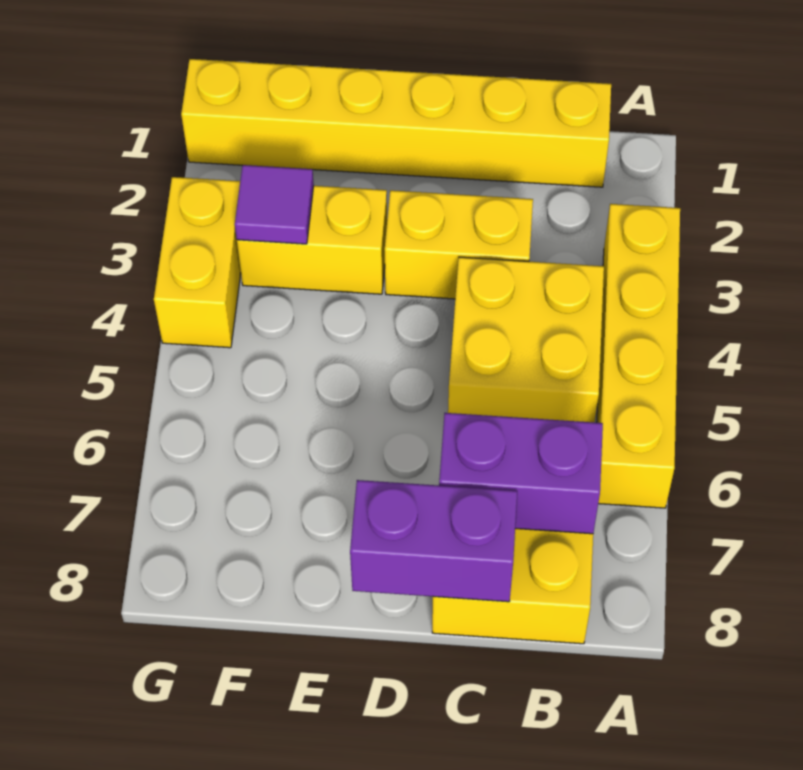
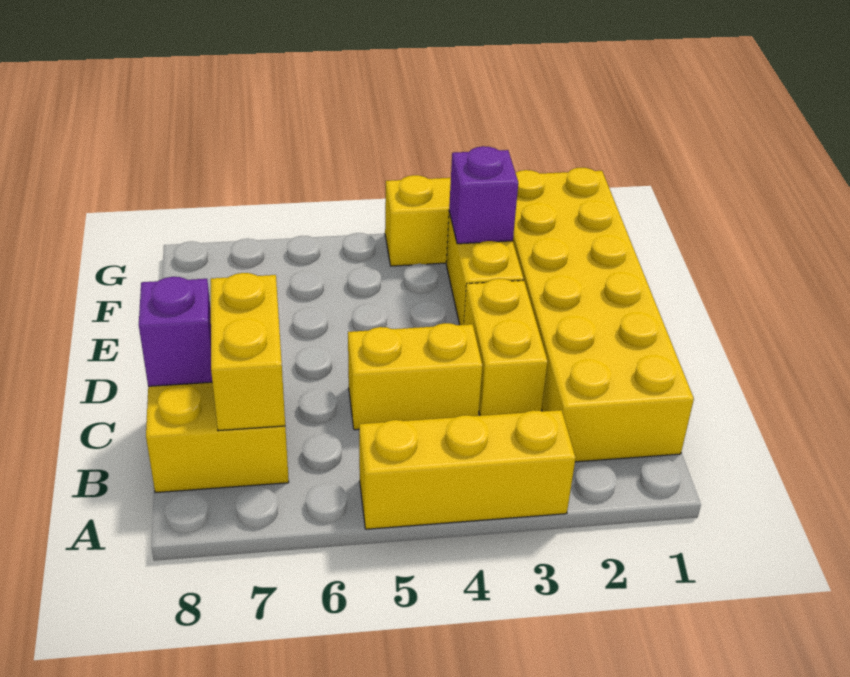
yellow 1x4 brick [597,204,680,508] -> yellow 1x3 brick [359,410,576,529]
yellow 1x6 brick [181,59,611,187] -> yellow 2x6 brick [513,168,694,462]
yellow 2x2 brick [448,257,604,422] -> yellow 1x2 brick [348,323,482,430]
purple 1x2 brick [439,413,603,534] -> yellow 1x2 brick [211,273,285,431]
purple 1x2 brick [350,480,517,602] -> purple 1x1 brick [139,277,212,386]
purple 1x1 tile [235,165,314,244] -> purple 1x1 brick [449,146,518,244]

